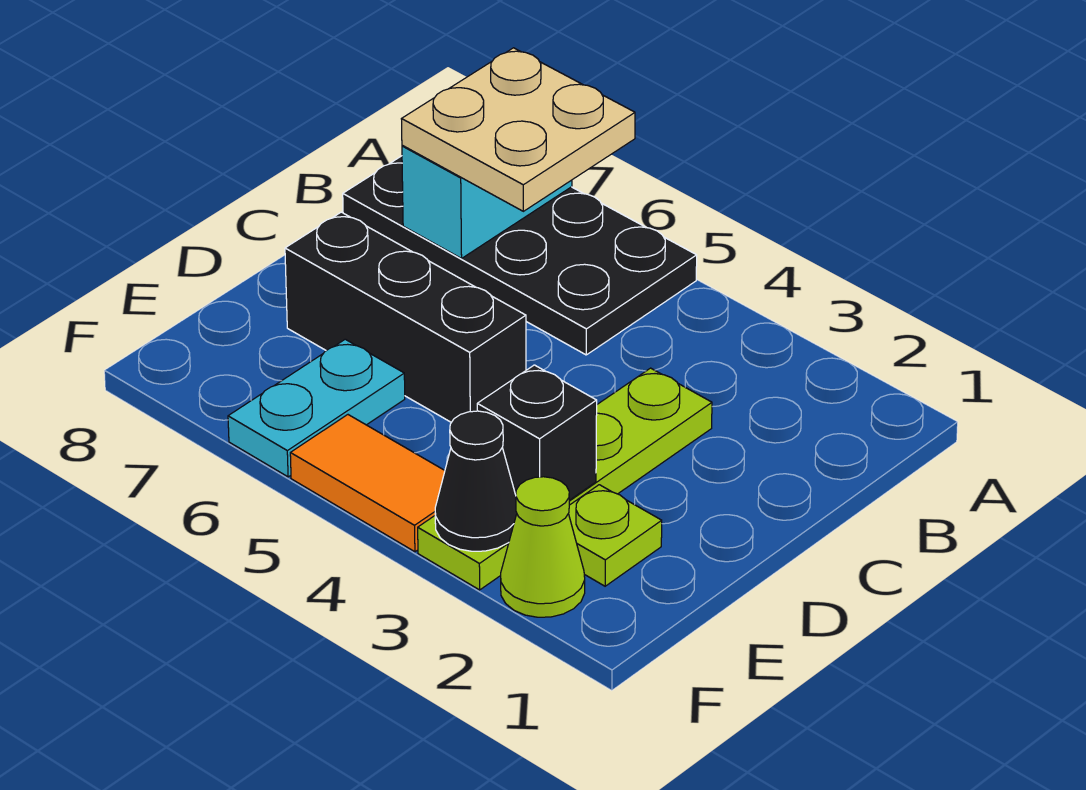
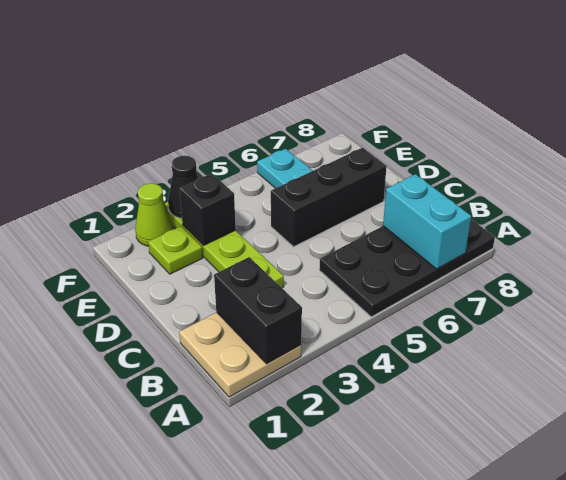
none -> black 1x2 brick [214,257,302,364]
tan 2x2 plate [402,48,635,211] -> tan 2x2 plate moved to [179,312,301,397]
orange 1x2 tile [290,415,445,552] -> none

